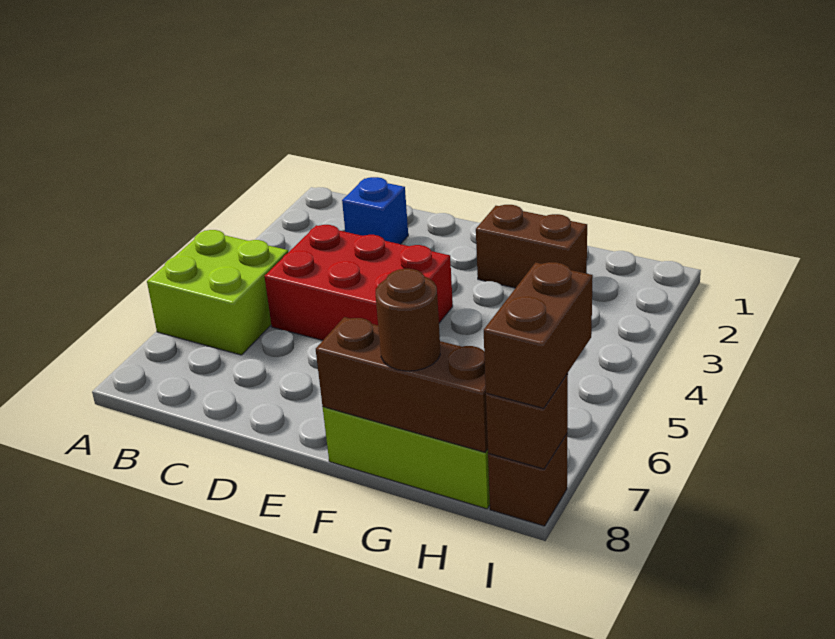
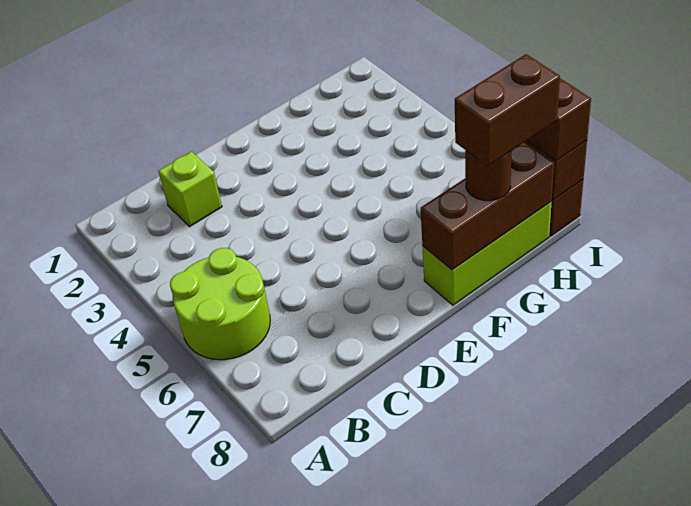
lime 2x2 brick [147,230,288,355] -> lime 2x2 round brick [170,248,270,360]
blue 1x1 brick [342,177,408,244] -> lime 1x1 brick [158,152,222,227]
red 2x3 brick [264,225,453,340] -> none
brown 1x2 brick [476,205,587,288] -> brown 1x2 brick moved to [455,54,560,166]

